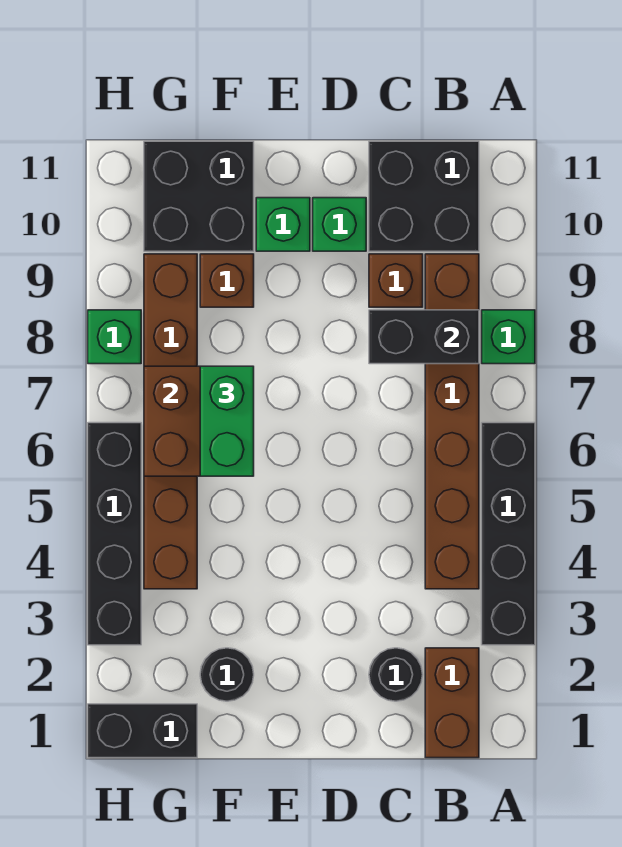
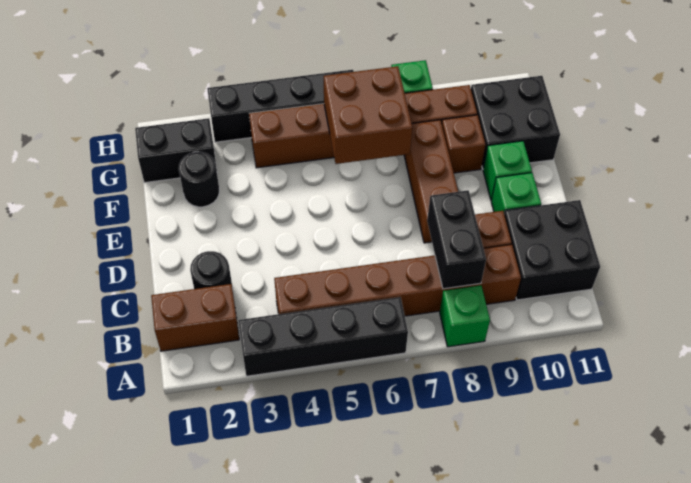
none -> brown 1x3 brick [404,120,458,243]
green 1x2 brick [200,366,254,476] -> none
black 1x2 brick [88,704,197,758] -> black 1x2 brick turned to [135,118,217,183]

